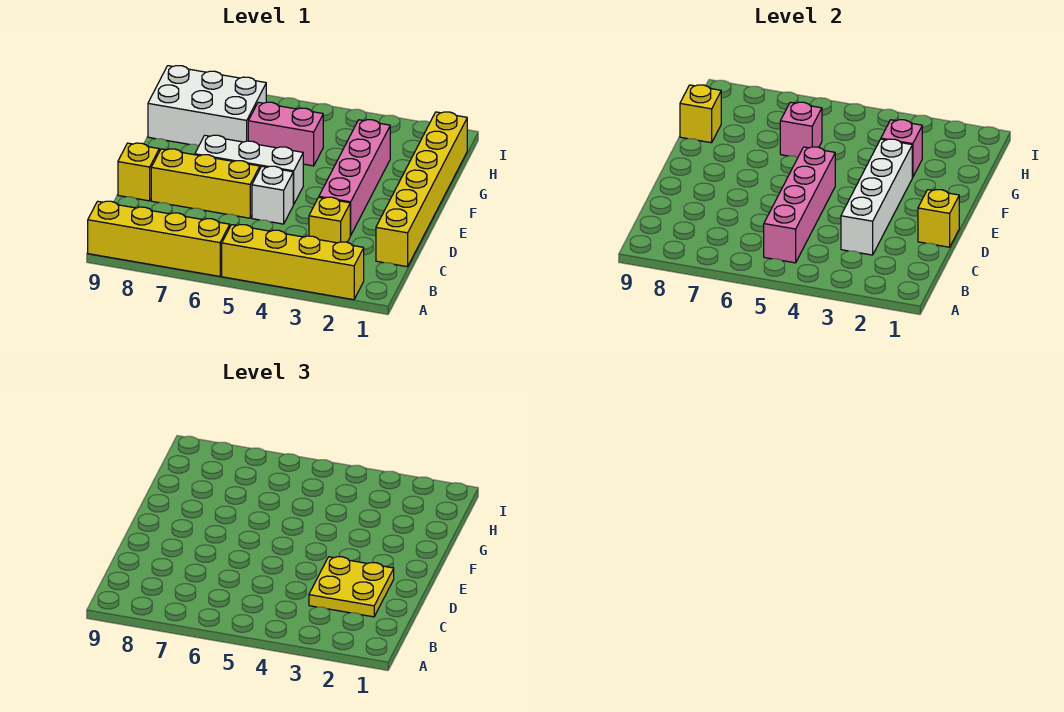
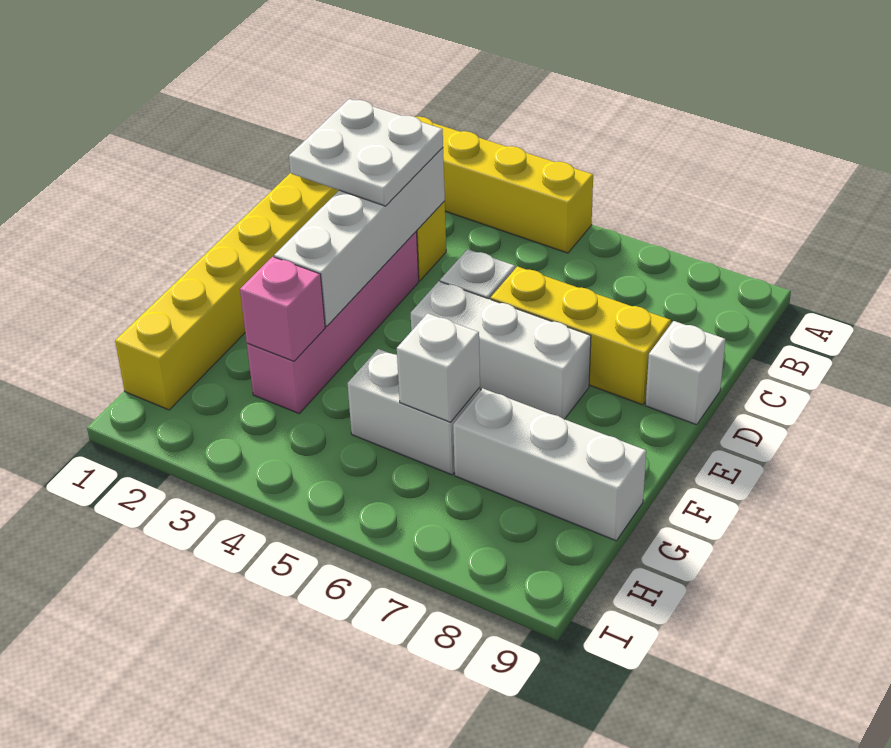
yellow 1x4 brick [88,201,230,276] -> none
pink 1x4 brick [764,147,835,263] -> none
yellow 2x2 plate [309,557,394,617] -> white 2x2 plate [289,99,443,206]
yellow 1x1 brick [918,190,959,247] -> none
yellow 1x1 brick [118,143,159,201] -> white 1x1 brick [646,321,725,425]
pink 1x2 brick [248,102,323,166] -> white 1x2 brick [348,349,480,475]
pink 1x1 brick [780,102,822,157] -> white 1x1 brick [397,313,480,422]
white 2x3 brick [148,66,266,146] -> white 1x3 brick [453,388,646,541]
yellow 1x1 brick [680,85,721,143] -> none

